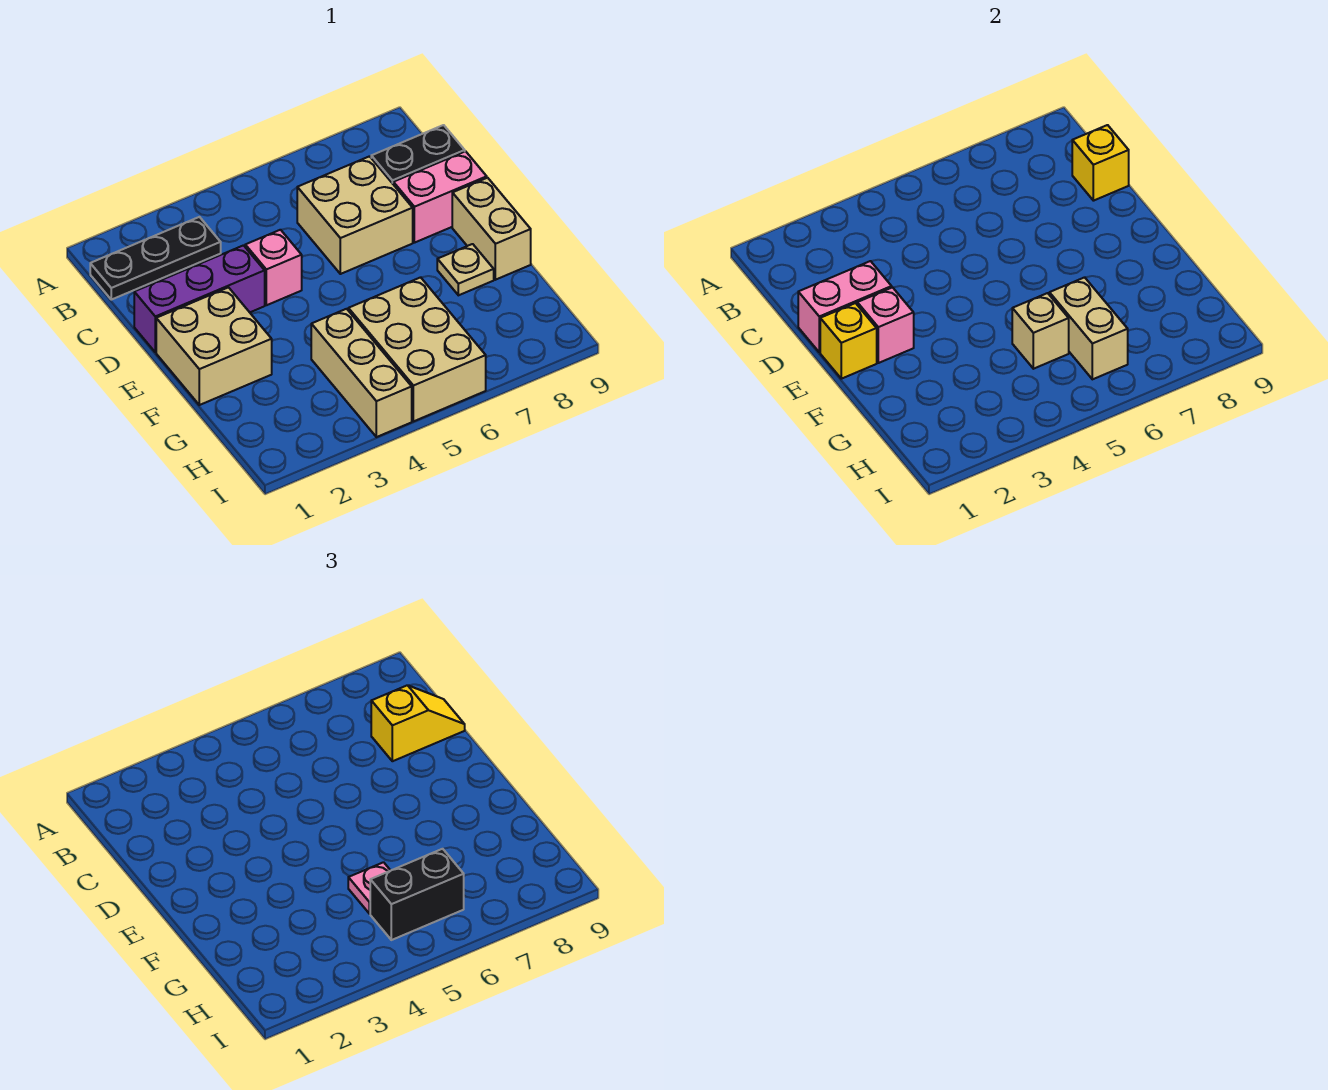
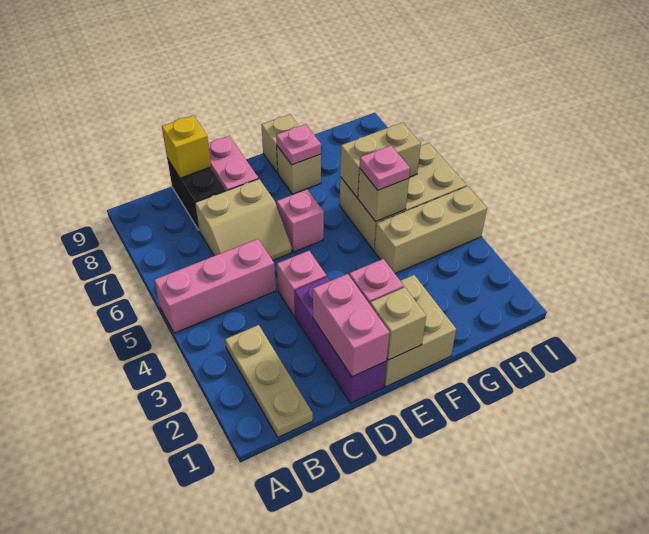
none -> pink 1x3 brick [154,239,276,333]
black 1x3 plate [90,217,221,300] -> tan 1x3 plate [225,325,313,437]
tan 2x2 brick [297,156,413,274] -> tan 2x2 slope [195,179,292,260]
yellow 1x2 slope [371,685,465,761] -> none
yellow 1x1 brick [820,303,877,379] -> tan 1x1 brick [370,287,426,360]
none -> pink 1x1 brick [277,190,324,252]
tan 1x2 brick [452,178,531,280] -> tan 1x1 brick [262,114,299,173]
tan 1x1 plate [437,244,494,295] -> tan 1x1 brick [277,146,321,194]
none -> pink 1x1 plate [276,124,321,165]
black 1x2 brick [370,849,464,940] -> none

